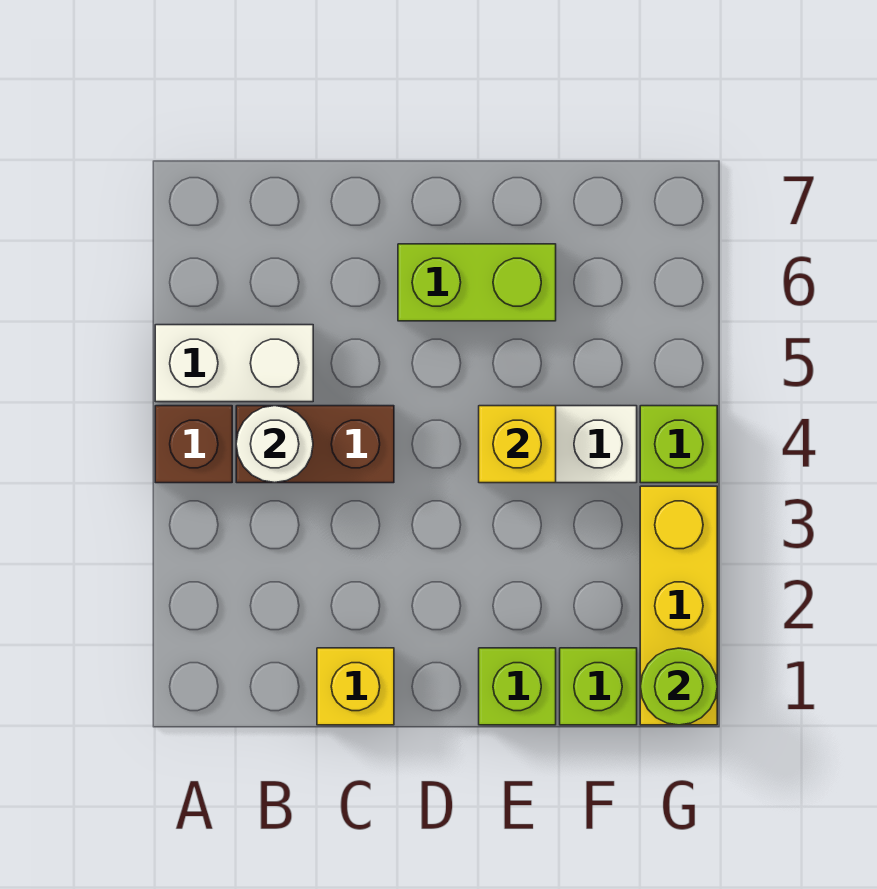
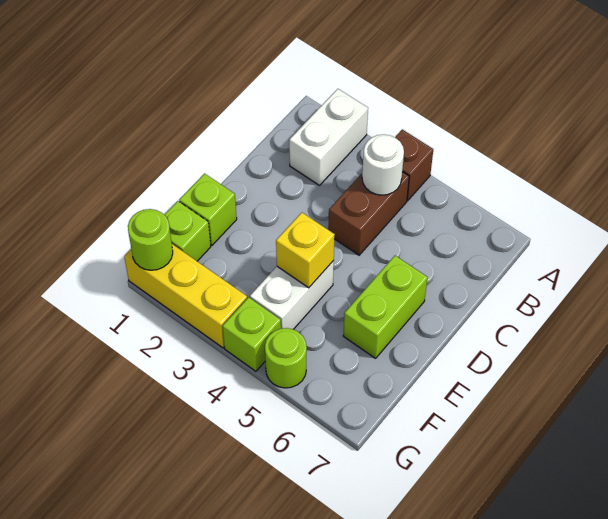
white 1x2 brick [155,325,313,402] -> white 1x2 brick moved to [289,89,368,185]
yellow 1x1 brick [317,648,394,725] -> none
none -> lime 1x1 round brick [265,328,307,388]

